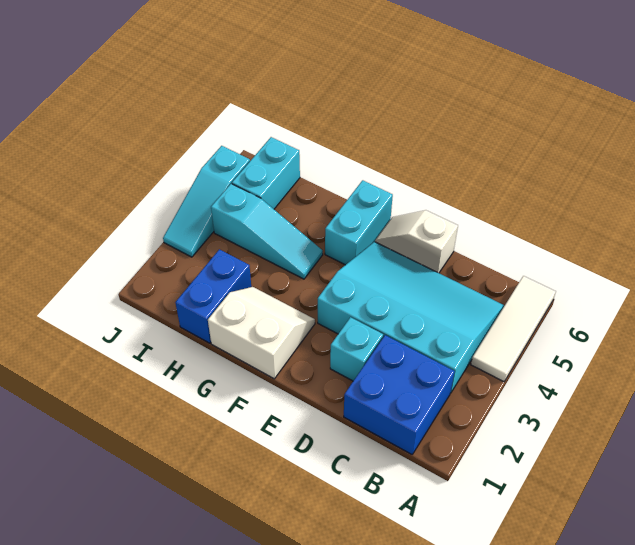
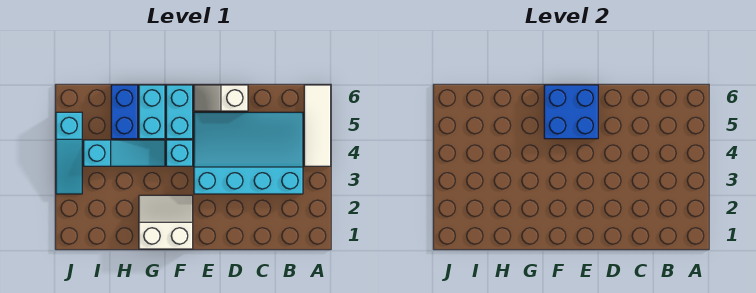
blue 2x2 brick [344,335,455,454] -> blue 2x2 brick moved to [544,85,598,139]
cyan 1x1 brick [330,317,383,381] -> cyan 1x1 brick moved to [166,140,193,166]
blue 1x2 brick [175,249,251,343] -> blue 1x2 brick moved to [111,85,138,139]
cyan 1x2 brick [232,137,300,209] -> cyan 1x2 brick moved to [139,85,165,139]

